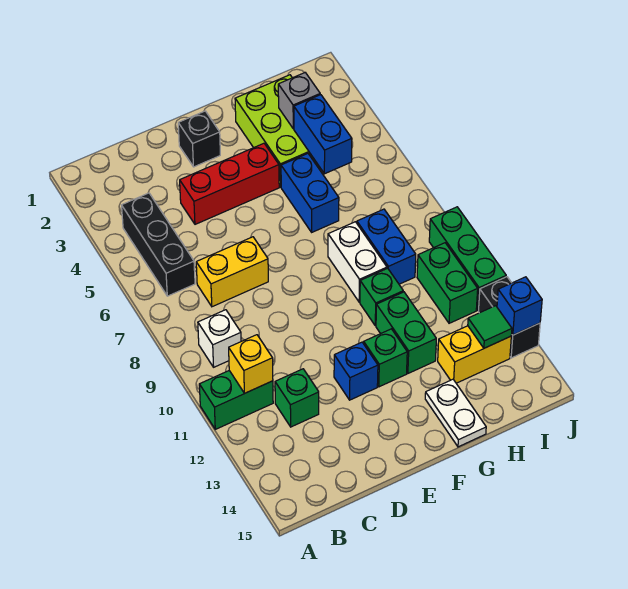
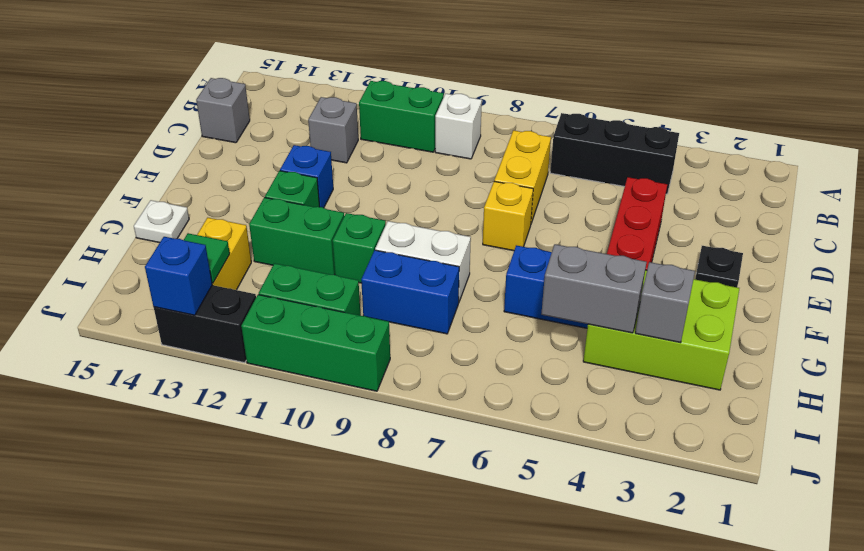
green 1x2 brick [199,371,273,429] -> green 1x2 brick turned to [359,81,444,152]
yellow 1x1 brick [229,335,273,393] -> yellow 1x1 brick moved to [483,181,533,251]
green 1x1 brick [275,369,319,427] -> grey 1x1 brick [308,97,358,163]
none -> grey 1x1 brick [196,78,250,143]
black 1x1 brick [178,111,220,167] -> black 1x1 plate [695,246,743,287]
white 1x2 plate [425,379,486,447] -> white 1x1 plate [134,200,189,243]
blue 1x2 brick [294,95,352,174] -> grey 1x2 brick [541,244,647,333]

